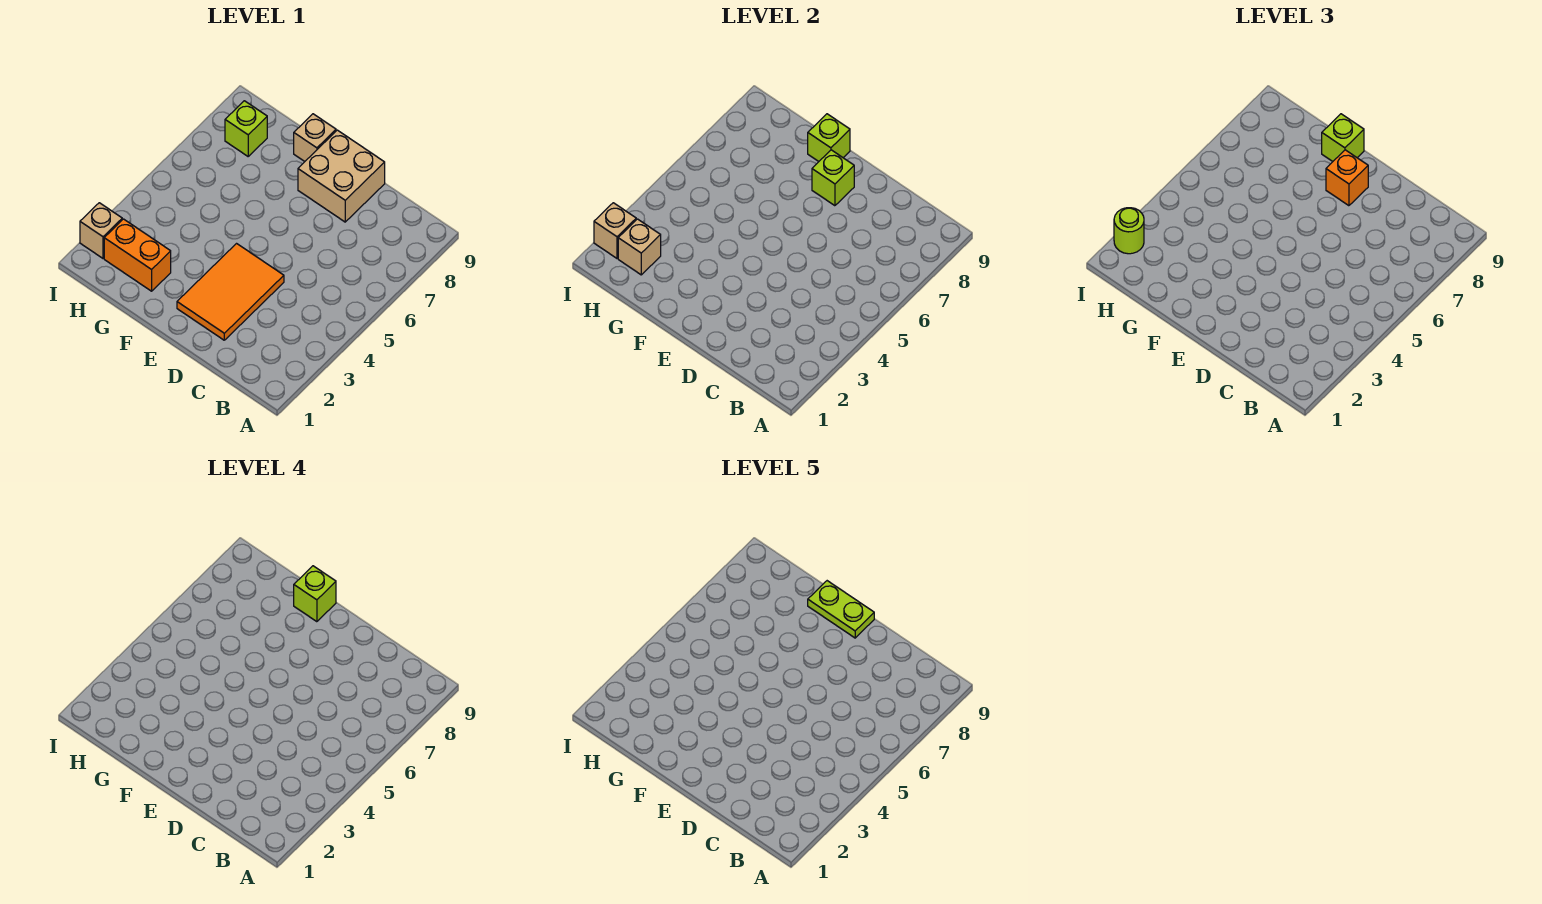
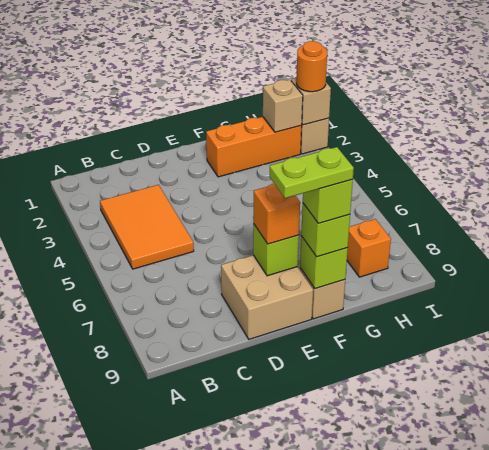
orange 2x3 tile [177,244,284,340] -> orange 2x3 tile moved to [100,185,194,269]
orange 1x2 brick [104,219,171,291] -> orange 1x3 brick [206,117,302,177]
lime 1x1 brick [225,101,267,156] -> orange 1x1 brick [347,219,391,277]
lime 1x1 round brick [1114,208,1144,254] -> orange 1x1 round brick [296,41,327,92]

